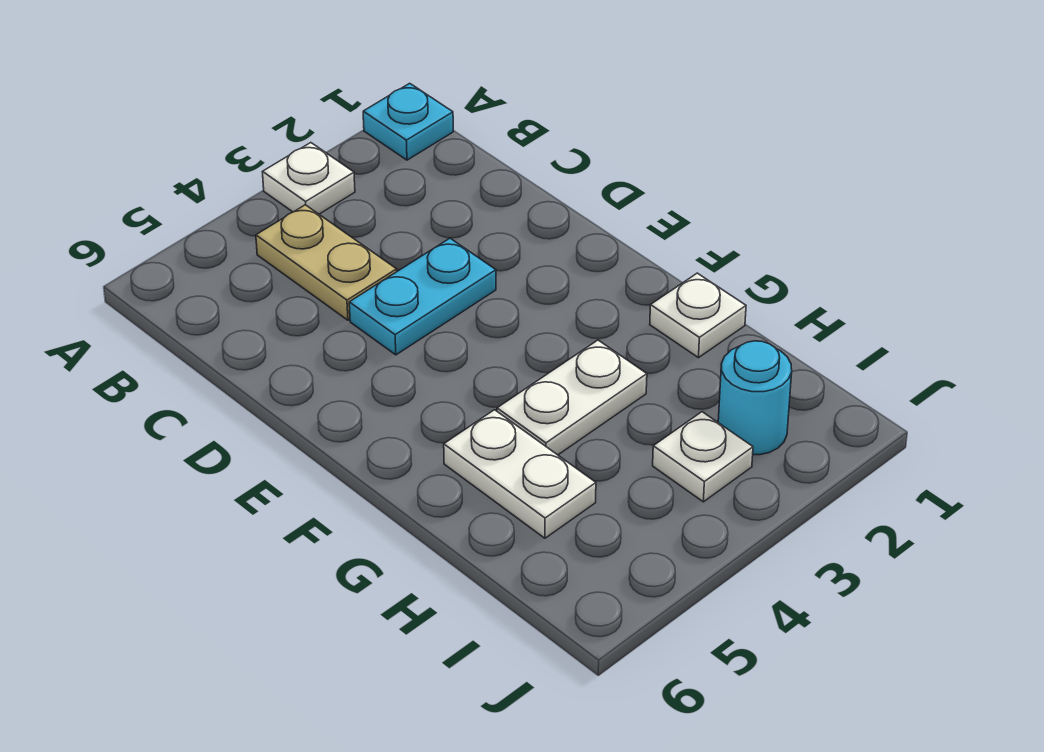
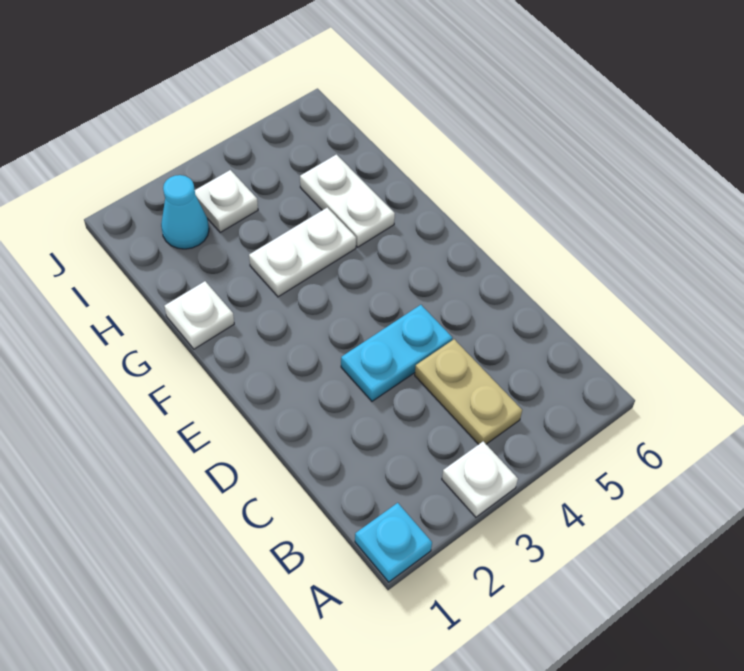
cyan 1x1 round brick [718,341,792,455] -> cyan 1x1 cone [161,175,209,249]

